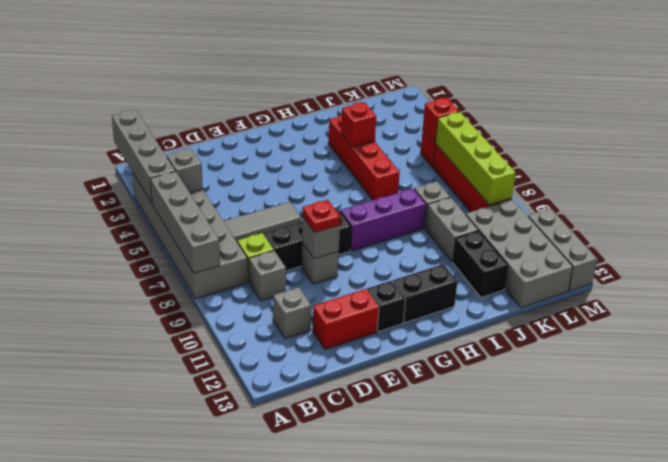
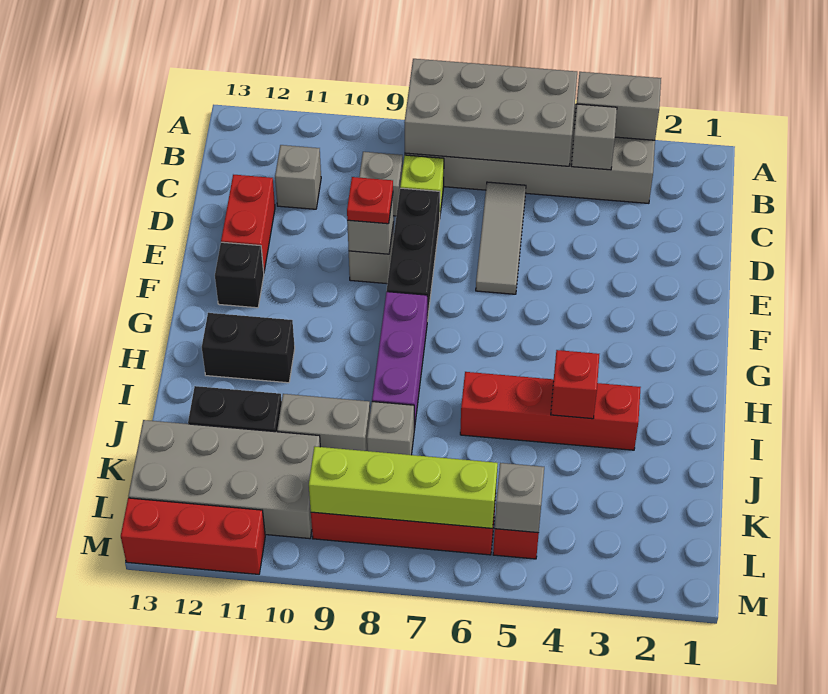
grey 1x4 brick [112,110,175,203] -> grey 1x2 brick [575,72,661,140]
grey 1x4 brick [150,171,220,273] -> grey 2x4 brick [404,59,577,166]
black 1x2 brick [393,264,458,323] -> black 1x2 brick turned to [202,313,295,383]
red 1x1 brick [423,98,459,142] -> grey 1x1 brick [495,463,544,533]
grey 1x3 brick [528,208,597,291] -> red 1x3 brick [121,498,265,574]

